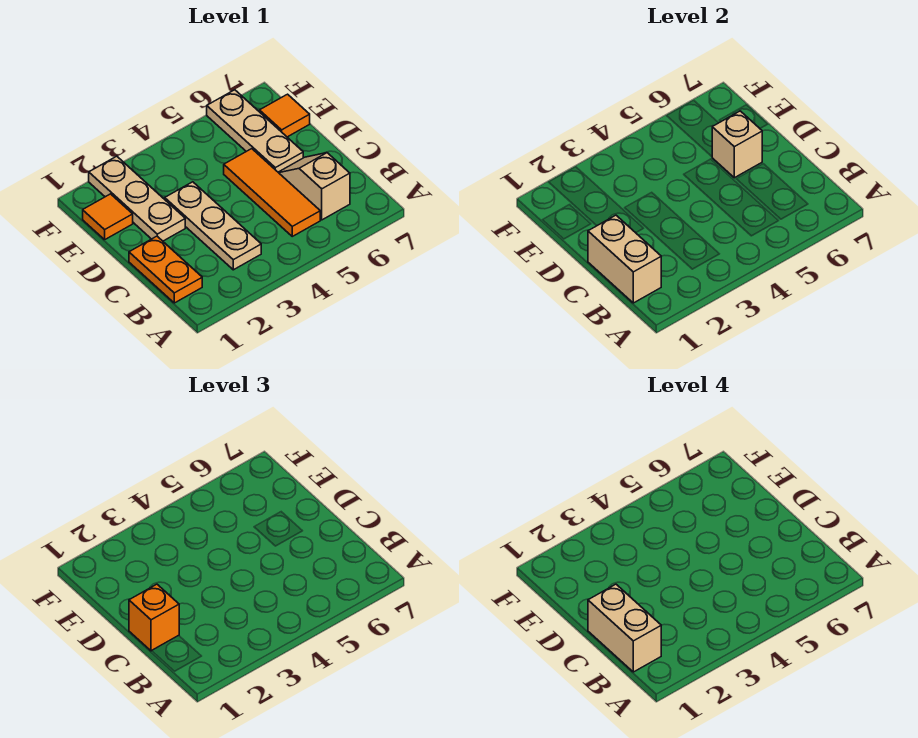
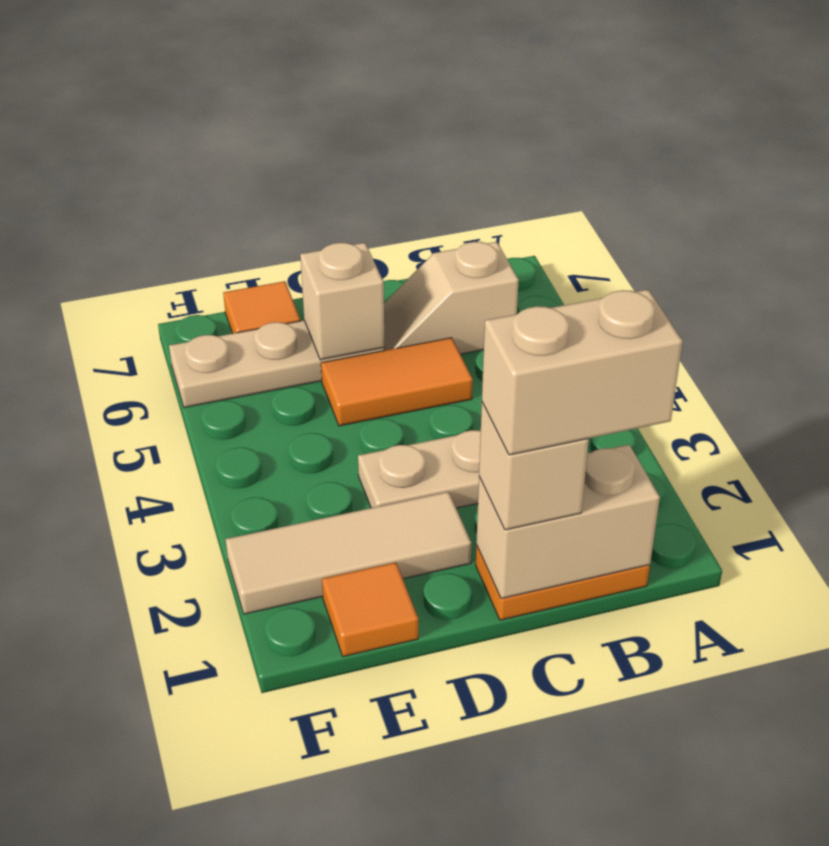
orange 1x3 tile [224,149,320,236] -> orange 1x2 tile [321,338,473,426]
orange 1x1 brick [129,584,179,651] -> tan 1x1 brick [479,403,589,530]
tan 1x3 plate [89,156,185,241] -> tan 1x3 tile [226,492,472,614]

